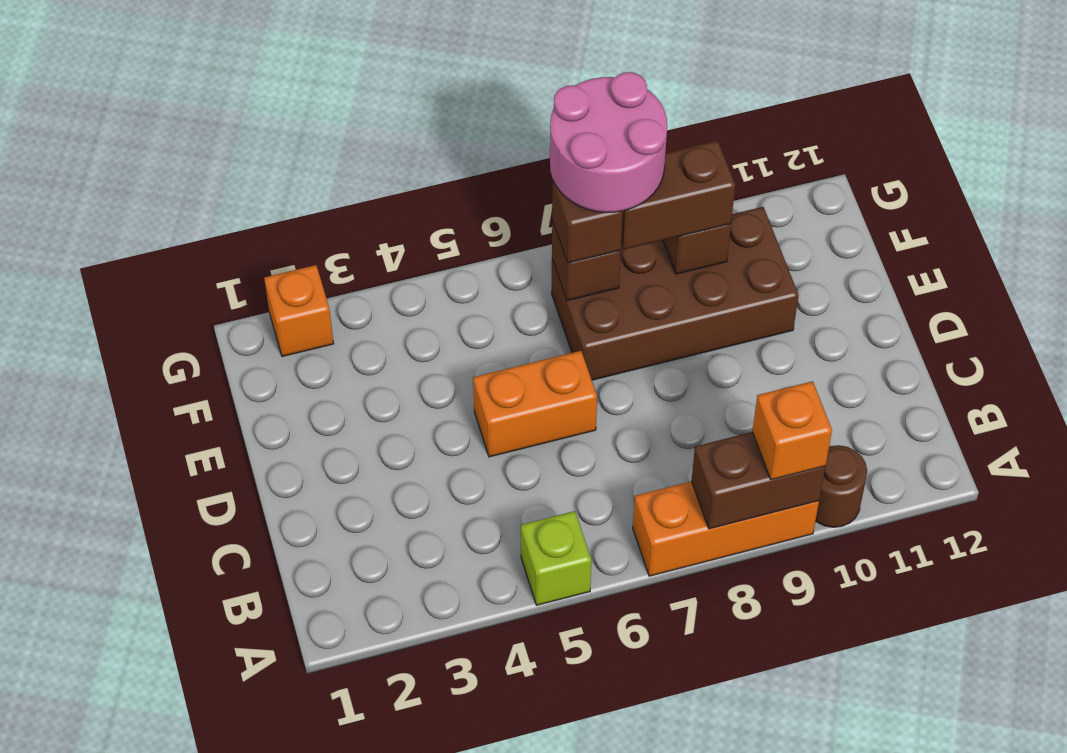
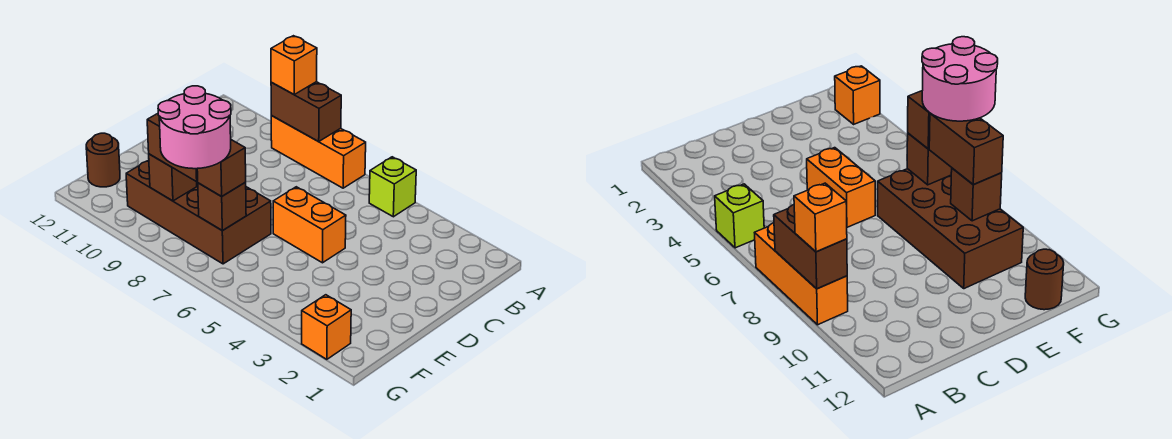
brown 1x1 round brick [816,445,867,527] -> brown 1x1 round brick moved to [86,133,120,187]

